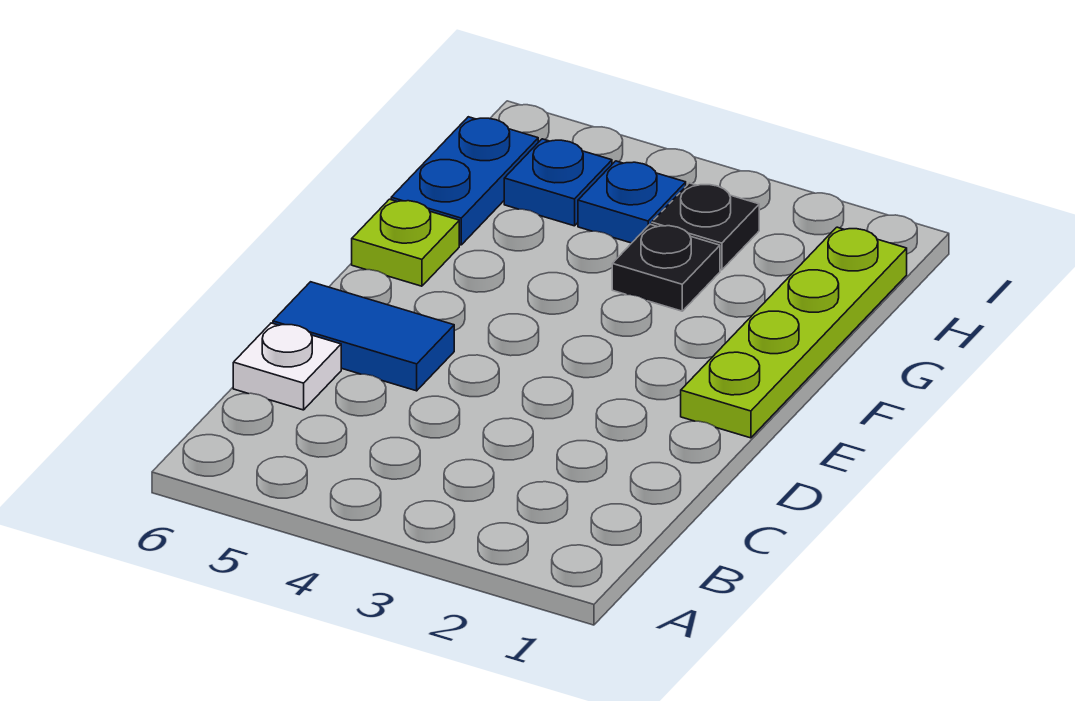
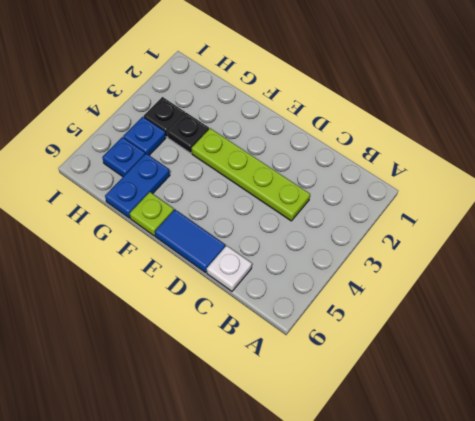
blue 1x2 tile [273,282,454,391] -> blue 1x2 tile turned to [155,210,225,273]
lime 1x4 plate [681,227,907,438] -> lime 1x4 plate moved to [192,128,310,221]
blue 1x2 plate [391,117,538,245] -> blue 1x2 plate turned to [105,154,170,218]

